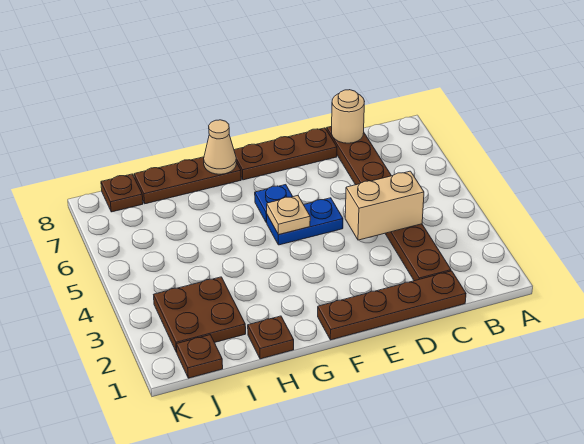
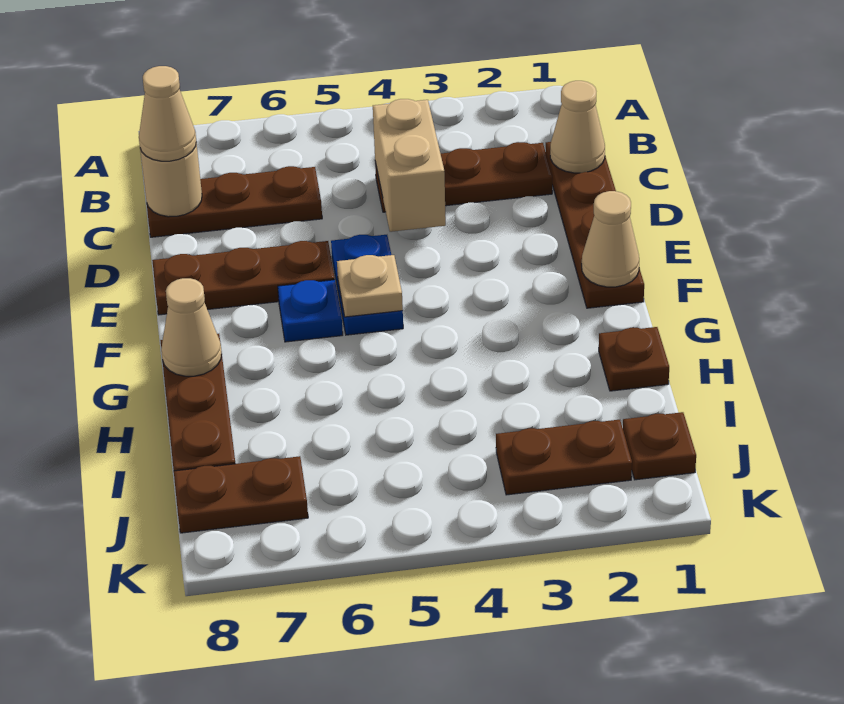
none -> tan 1x1 cone [550,81,605,173]
none -> tan 1x1 cone [139,66,196,161]
brown 1x3 plate [234,128,337,180] -> brown 1x3 plate turned to [152,241,335,315]
none -> tan 1x1 cone [582,191,639,287]
brown 2x2 plate [154,277,246,352] -> brown 1x2 plate [496,420,632,495]
brown 1x1 plate [101,174,143,212] -> brown 1x2 plate [174,456,308,533]

